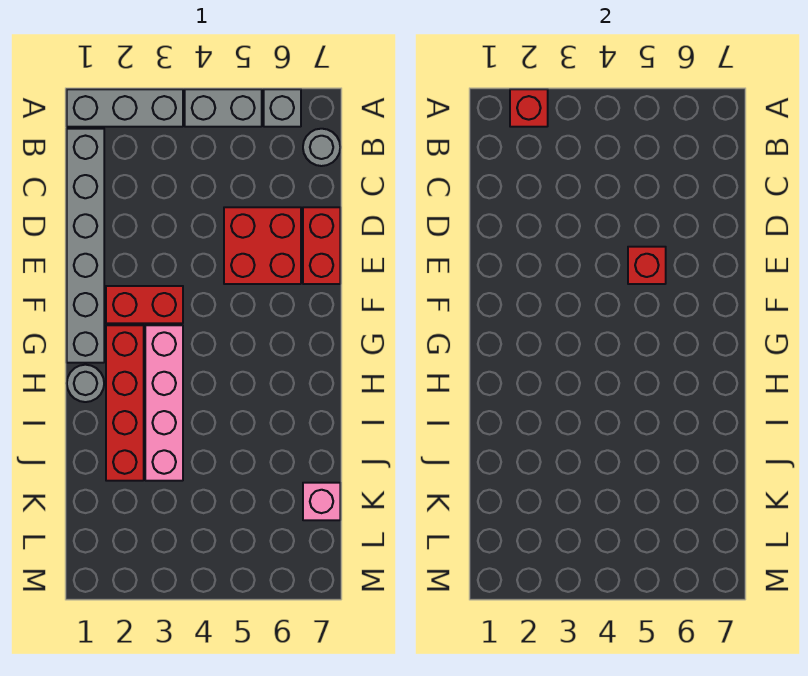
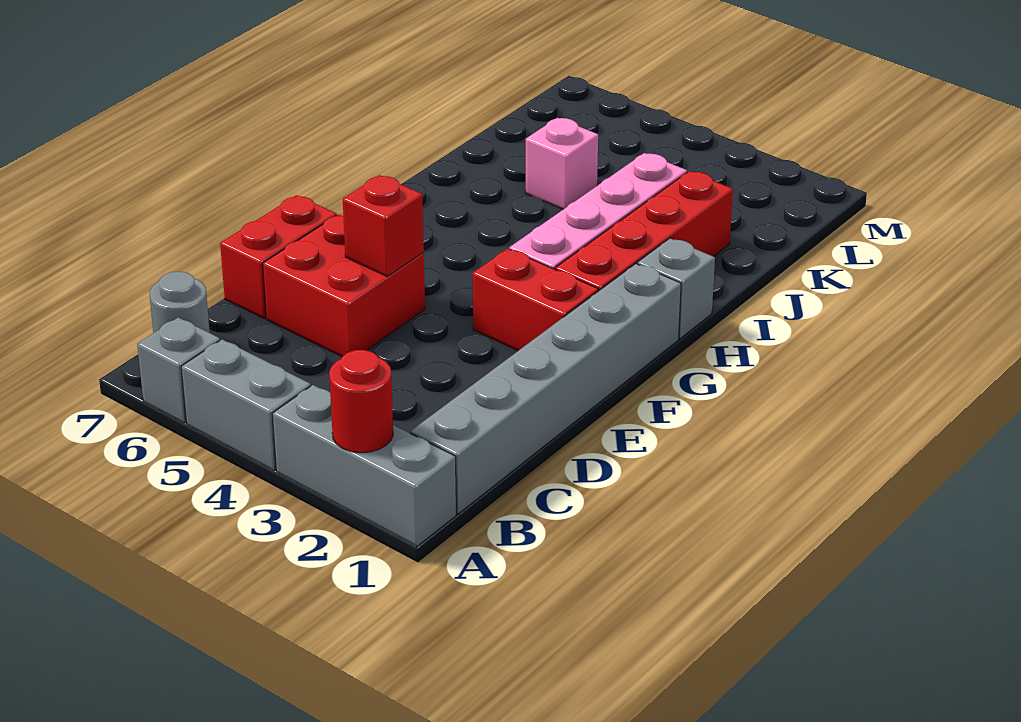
red 1x1 brick [510,89,548,127] -> red 1x1 round brick [329,350,393,453]
grey 1x1 round brick [67,365,104,402] -> grey 1x1 brick [637,238,715,339]
pink 1x1 brick [303,483,340,520] -> pink 1x1 brick moved to [525,118,598,209]

